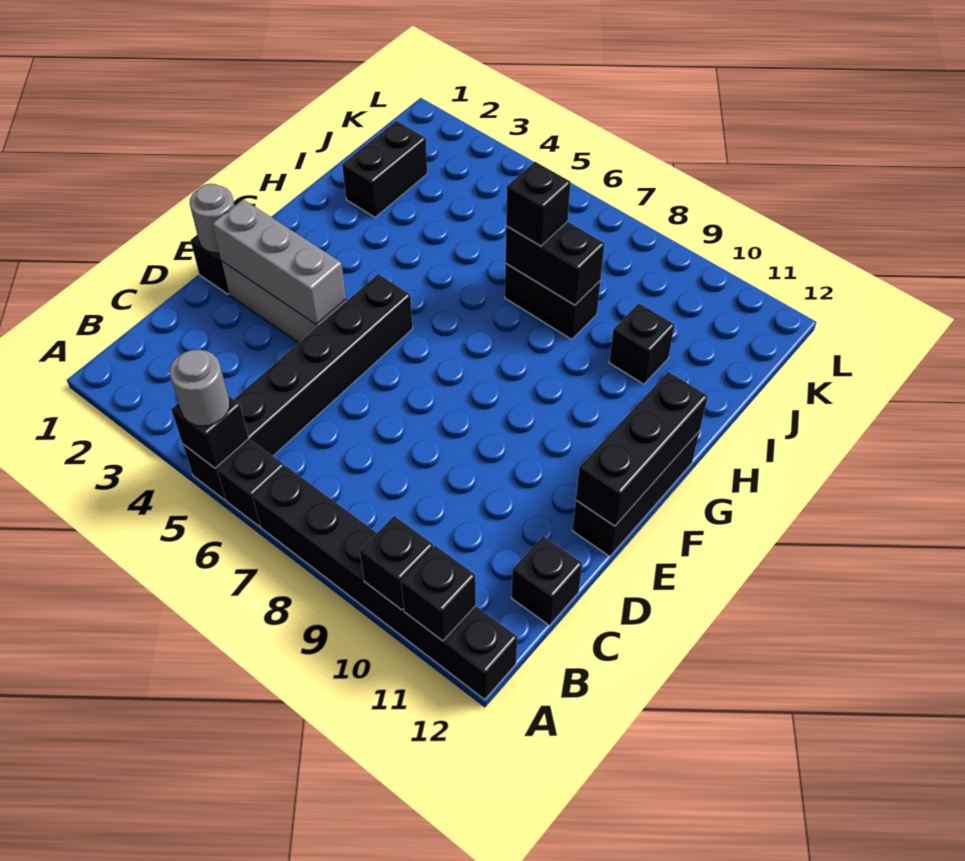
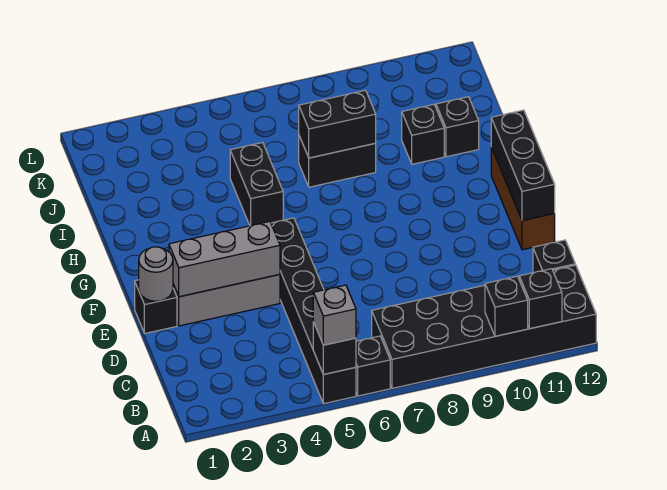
grey 1x1 round brick [170,350,230,426] -> grey 1x1 brick [313,285,356,345]
black 1x6 brick [252,466,517,699] -> black 2x6 brick [372,265,596,388]
black 1x3 brick [572,431,700,556] -> brown 1x3 brick [491,148,555,250]
black 1x2 brick [342,121,427,217] -> black 1x2 brick moved to [230,142,283,226]
black 1x1 brick [506,162,571,246] -> black 1x1 brick moved to [436,97,479,157]

